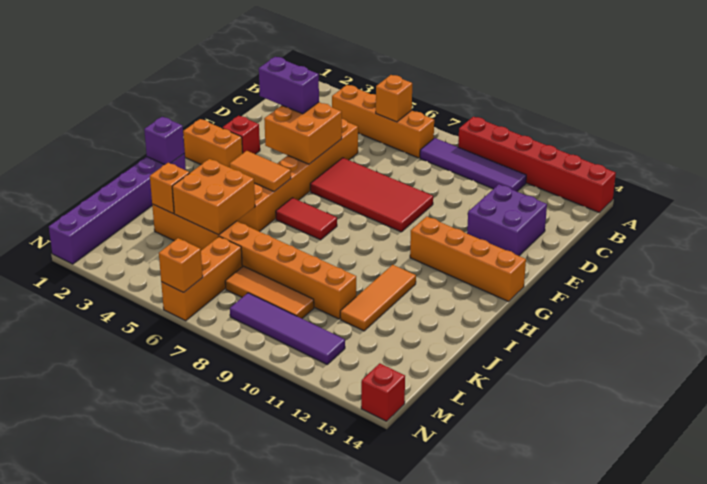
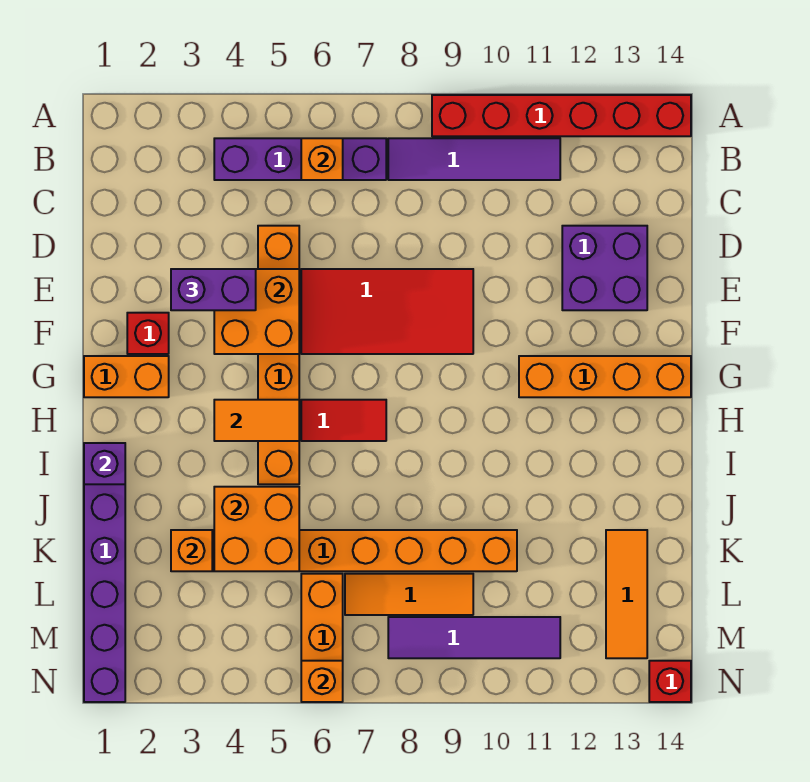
orange 1x4 brick [332,85,434,158] -> purple 1x4 brick [214,138,386,180]
orange 1x3 tile [340,265,416,331] -> orange 1x3 tile moved to [606,530,647,658]

